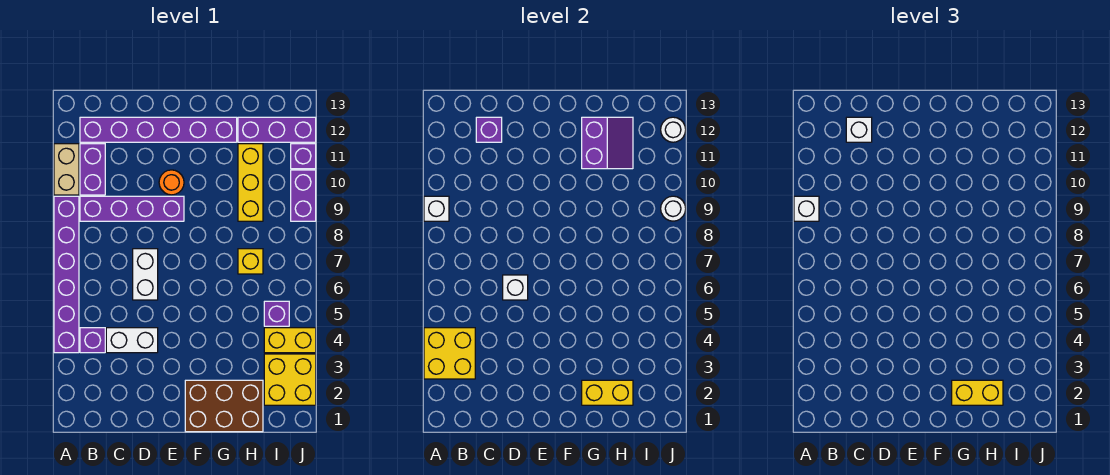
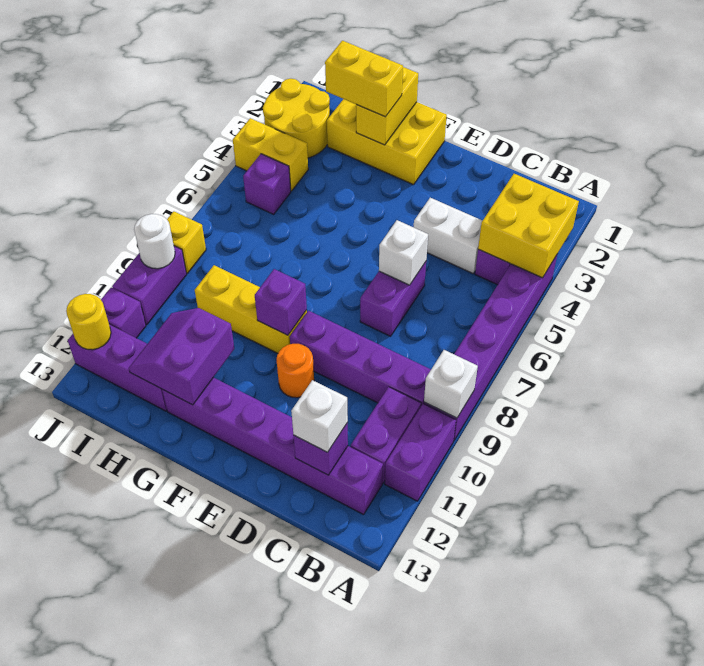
white 1x1 brick [794,196,819,221] -> none
tan 1x2 brick [54,144,79,195] -> purple 1x2 brick [385,404,456,501]
white 1x2 brick [133,249,158,300] -> purple 1x2 brick [360,262,426,336]
brown 2x3 brick [185,380,263,432] -> yellow 2x3 brick [327,99,447,185]
none -> purple 1x1 brick [255,269,307,335]
yellow 1x2 brick [582,380,633,405] -> yellow 1x2 brick turned to [356,67,418,145]
yellow 1x1 brick [238,249,263,274] -> yellow 1x1 brick moved to [167,211,206,273]
yellow 1x3 brick [238,144,263,221] -> yellow 1x3 brick turned to [195,265,307,353]
yellow 2x2 brick [264,354,316,405] -> yellow 2x2 round brick [263,79,330,158]
white 1x1 round brick [661,117,686,142] -> yellow 1x1 round brick [66,294,111,350]

